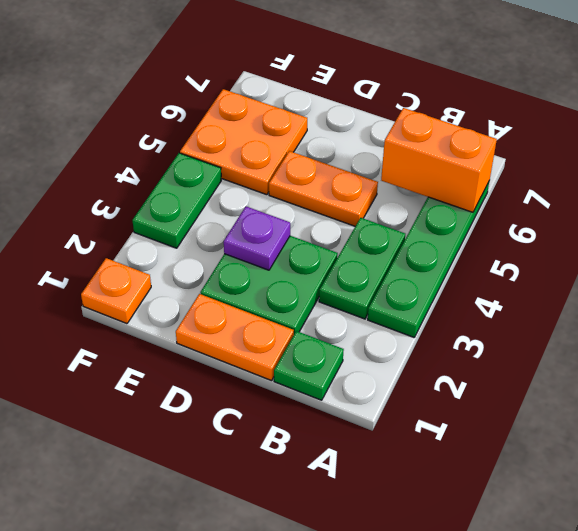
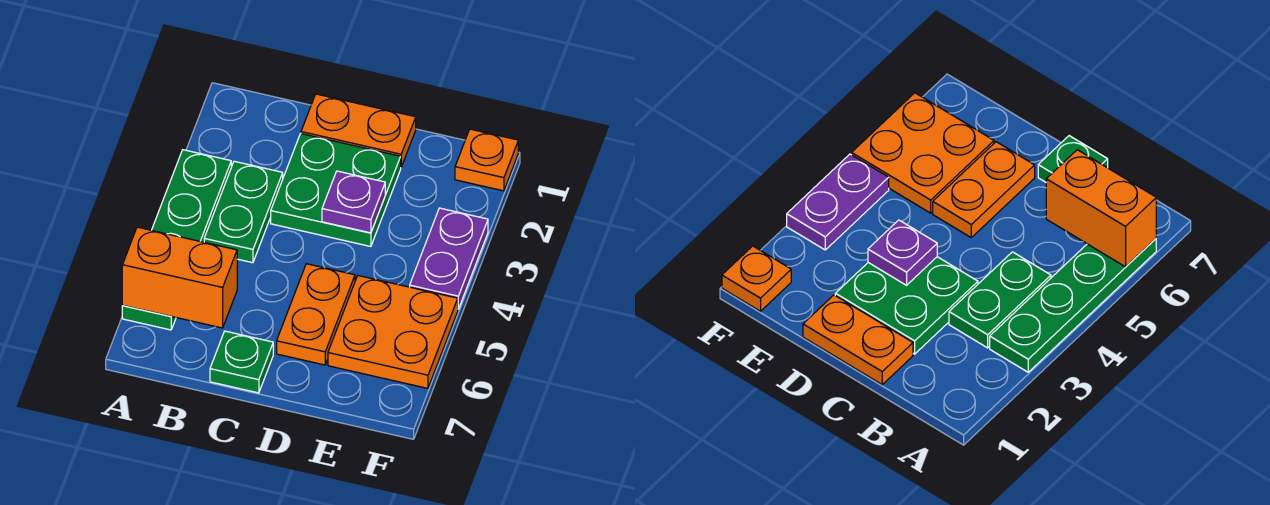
green 1x1 plate [274,331,344,400] -> green 1x1 plate moved to [210,331,273,393]
orange 1x2 plate [269,151,378,226] -> orange 1x2 plate turned to [277,264,355,365]
green 1x2 plate [132,153,221,248] -> purple 1x2 plate [410,208,488,309]

